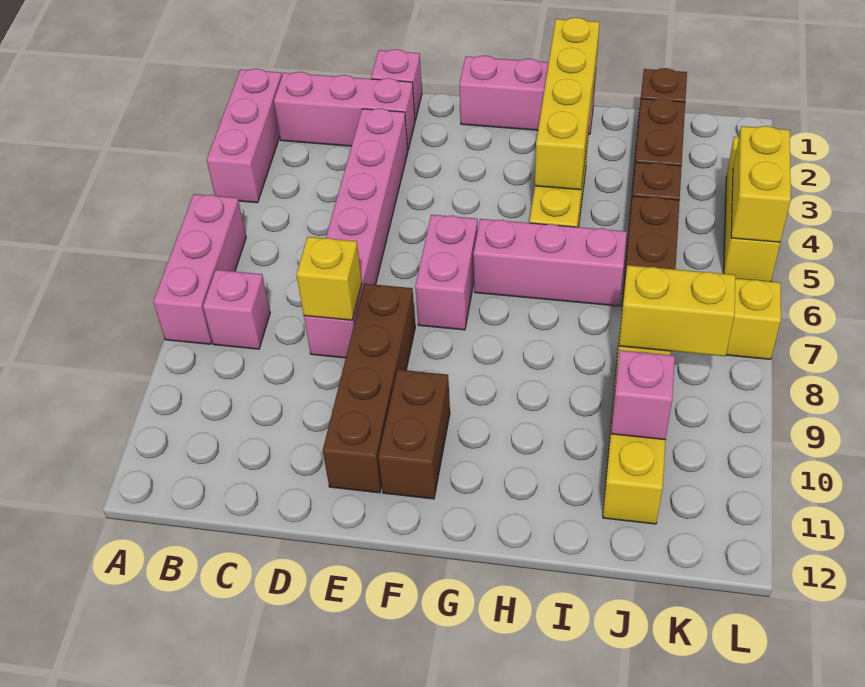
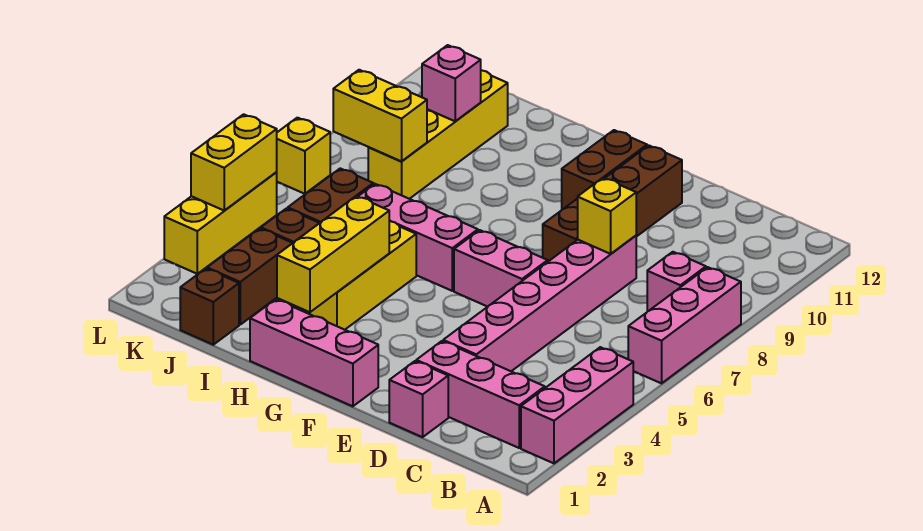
pink 1x2 brick [415,215,478,330] -> pink 1x2 brick turned to [454,230,548,307]
yellow 1x4 brick [535,18,600,190] -> yellow 1x3 brick [277,196,389,312]

